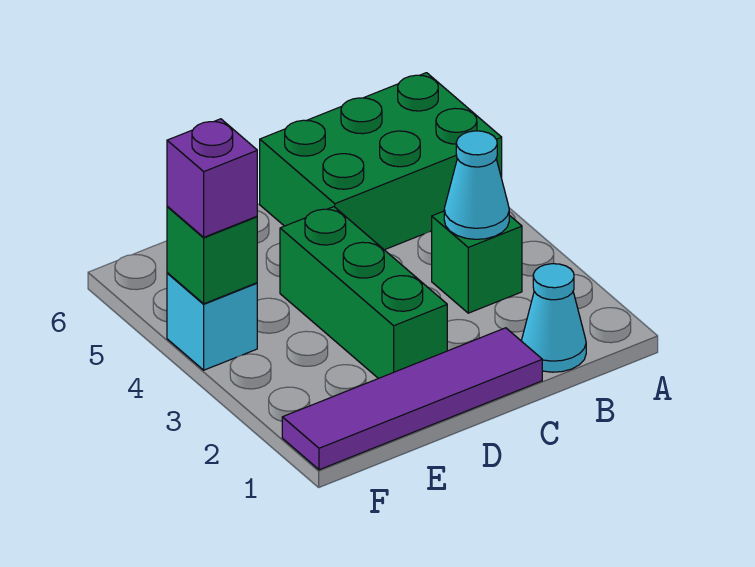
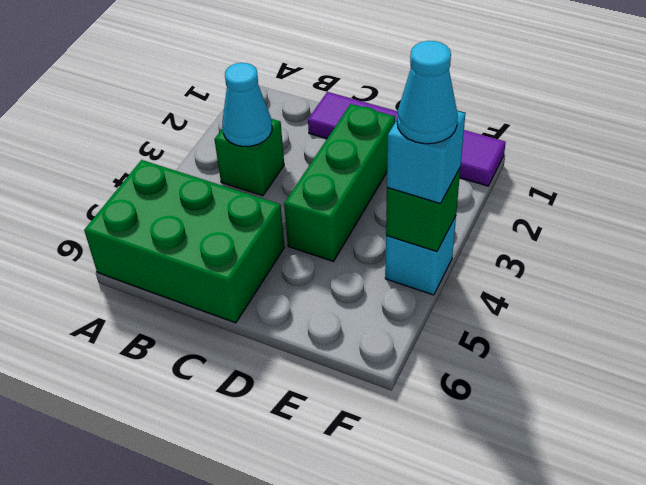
cyan 1x1 cone [521,264,586,372] -> cyan 1x1 cone moved to [397,41,458,144]
purple 1x1 brick [167,119,257,237] -> cyan 1x1 brick [387,111,465,204]

